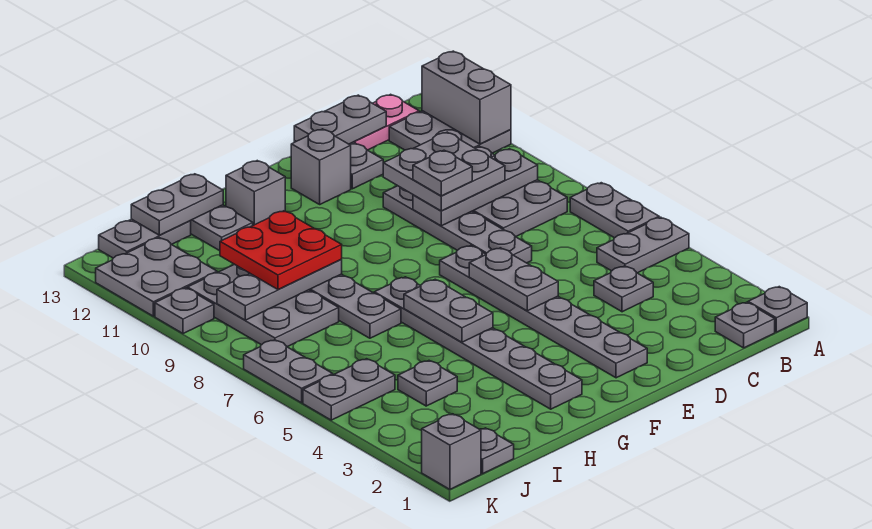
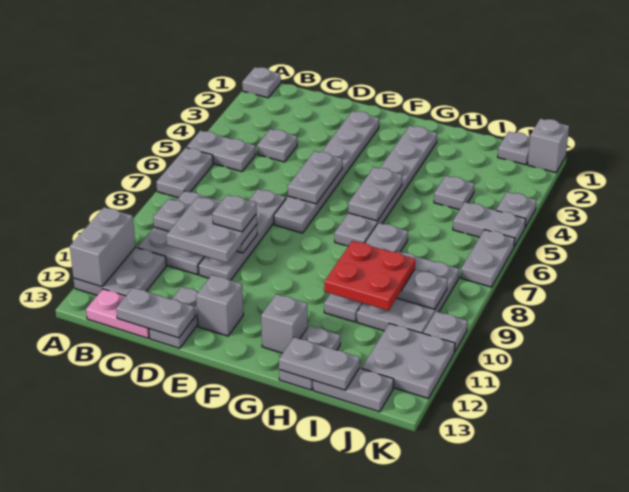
grey 1x1 plate [715,302,775,348] -> grey 1x1 plate moved to [496,192,536,227]

